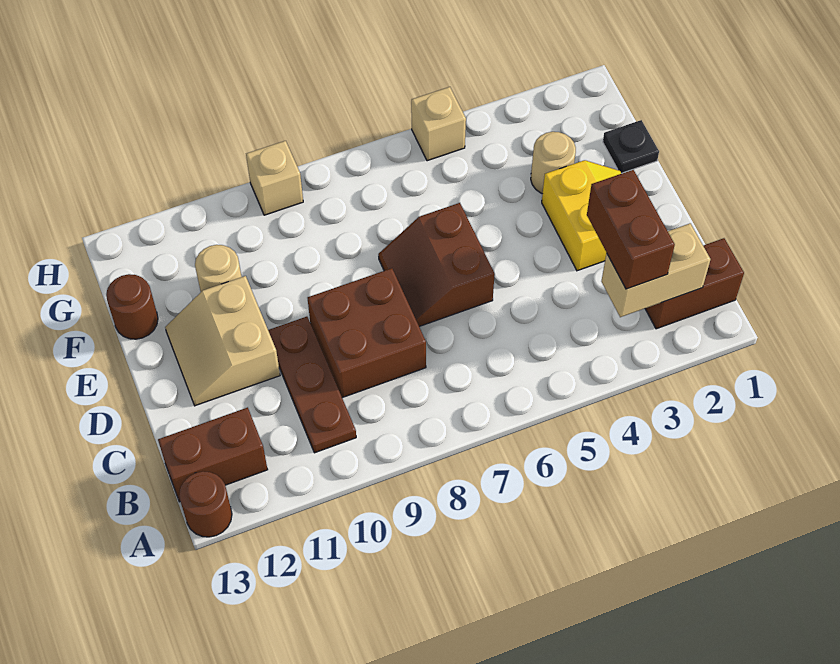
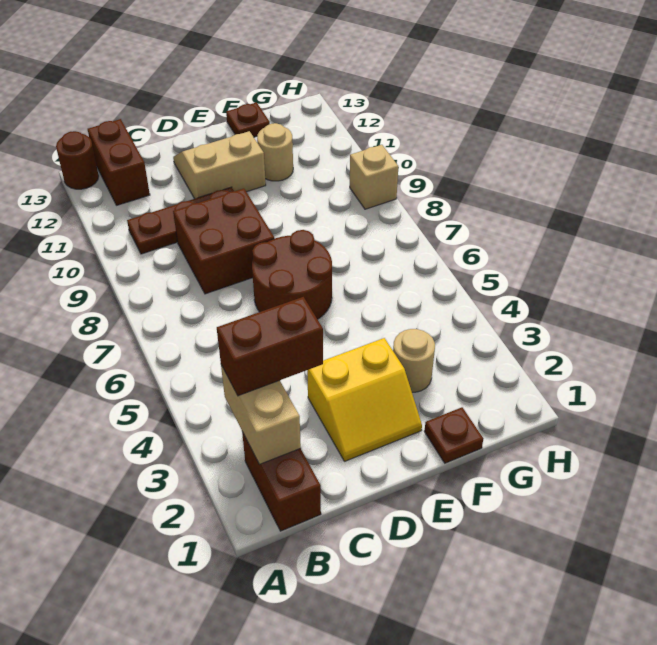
brown 2x2 slope [378,203,495,327] -> brown 2x2 round brick [252,230,332,319]
black 1x1 plate [603,120,659,173] -> brown 1x1 plate [424,407,483,463]
brown 1x1 round brick [106,274,158,339] -> brown 1x1 plate [226,102,270,137]
tan 1x1 brick [411,87,466,161] -> none

